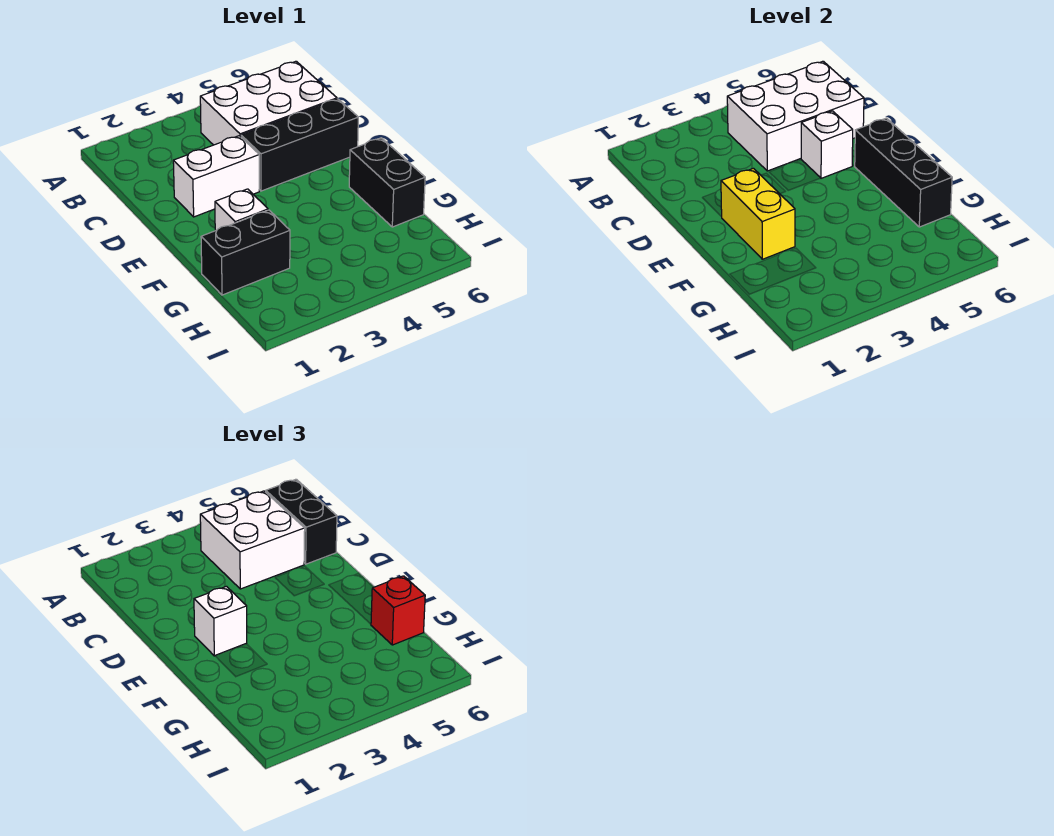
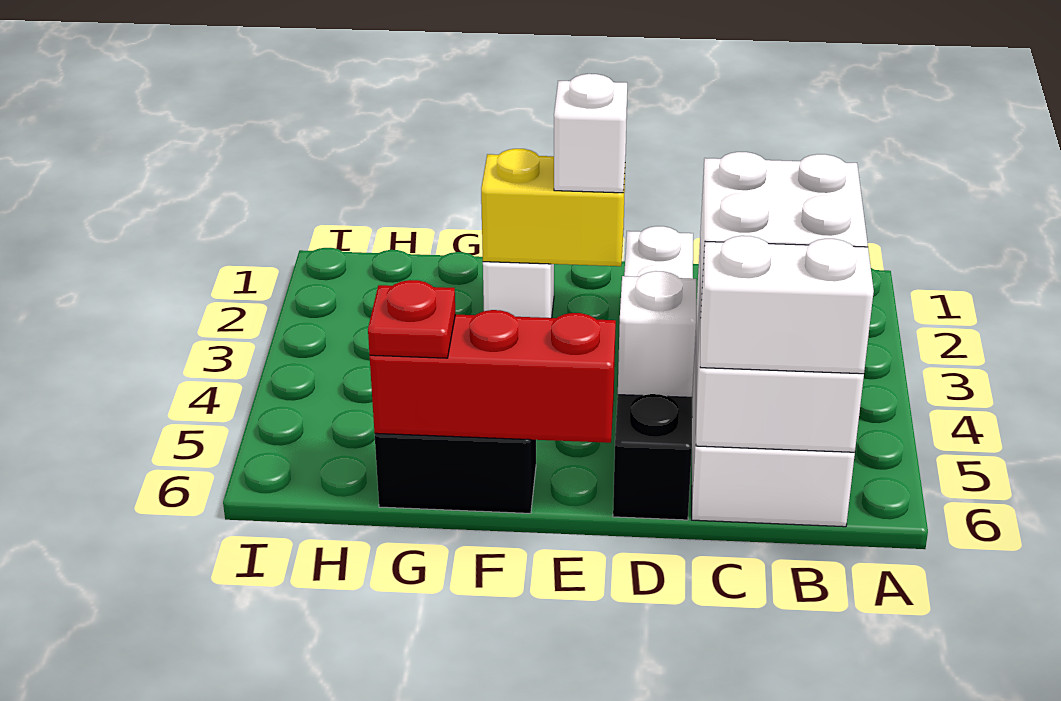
black 1x2 brick [266,479,337,564] -> white 1x2 brick [700,236,874,374]
black 1x3 brick [855,118,952,227] -> red 1x3 brick [370,310,616,443]
black 1x2 brick [201,210,290,295] -> none
red 1x1 brick [371,576,425,645] -> red 1x1 plate [368,280,455,358]

